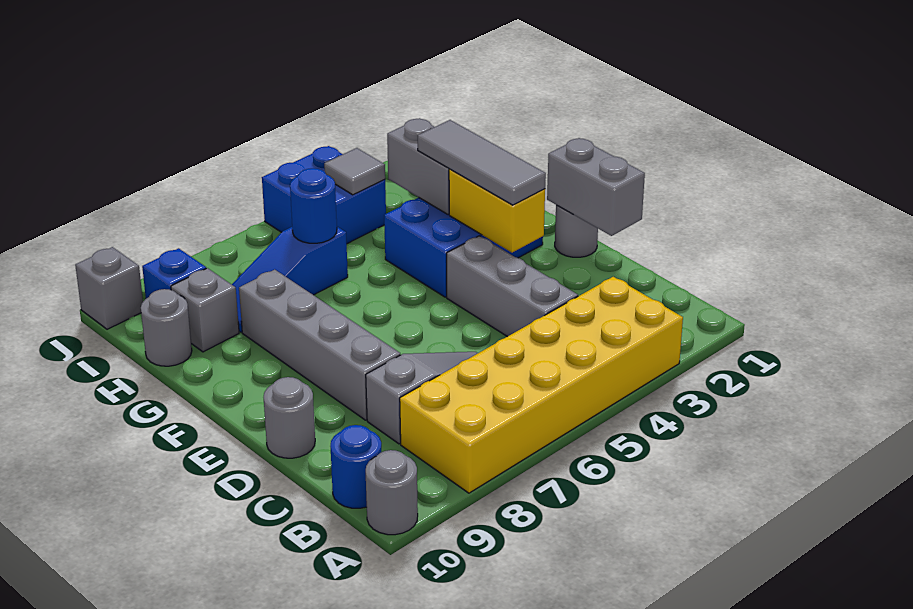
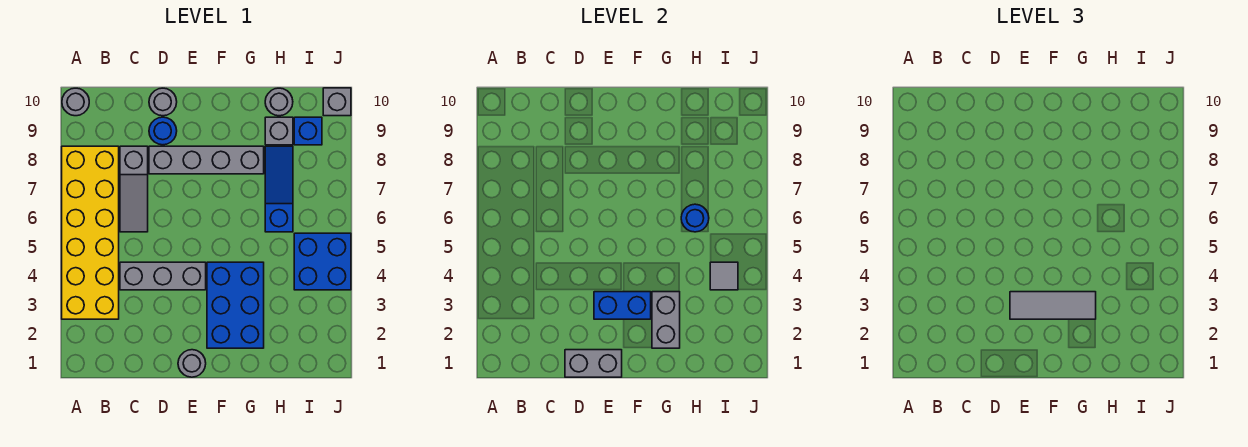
blue 1x1 round brick [331,425,381,508] -> blue 1x1 round brick moved to [149,117,177,145]
yellow 1x2 brick [449,169,545,253] -> blue 1x2 brick [594,292,651,319]
grey 1x2 brick [387,118,449,214] -> grey 1x2 brick turned to [652,292,680,348]

